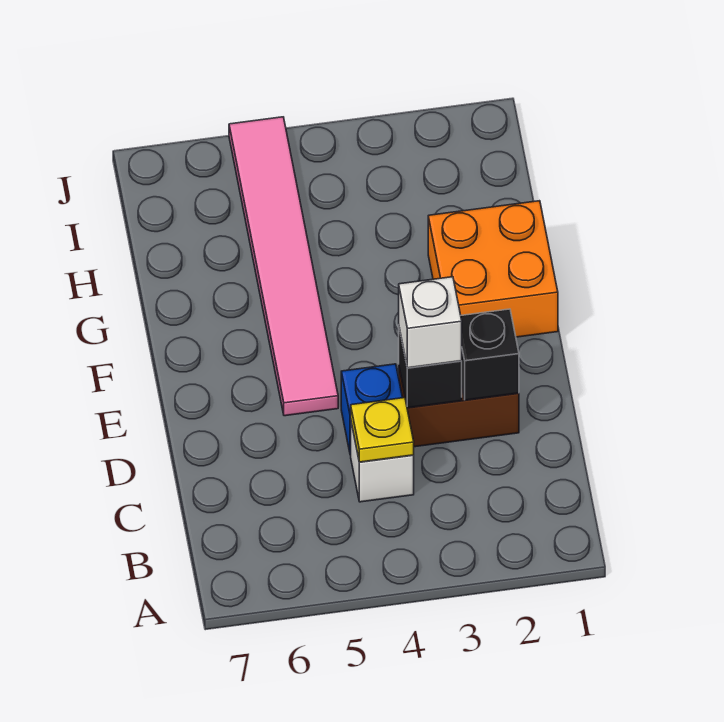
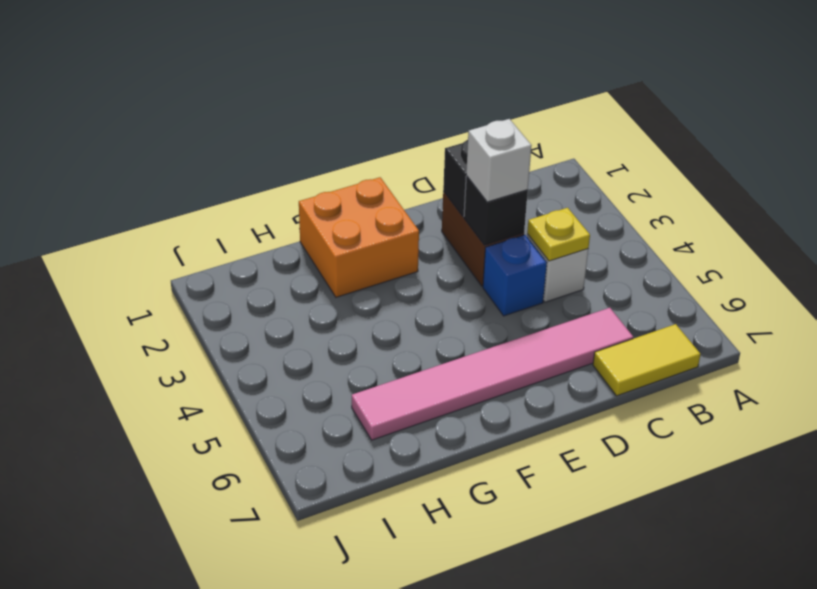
none -> yellow 1x2 tile [593,324,701,396]
pink 1x6 tile [229,117,338,416] -> pink 1x6 tile moved to [352,308,633,440]

